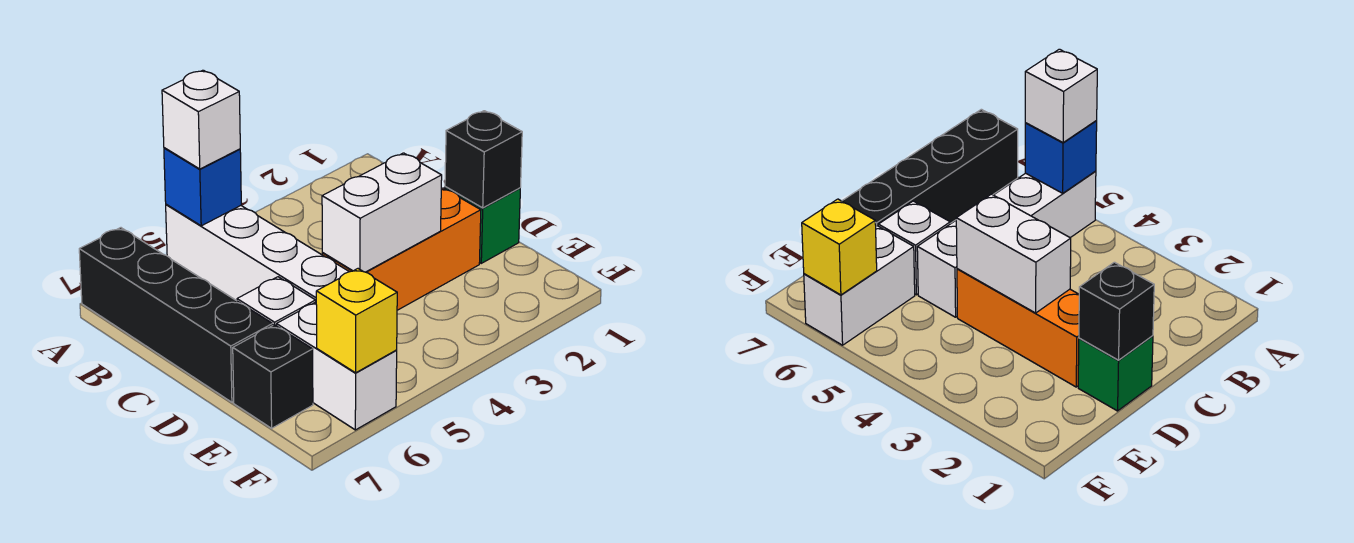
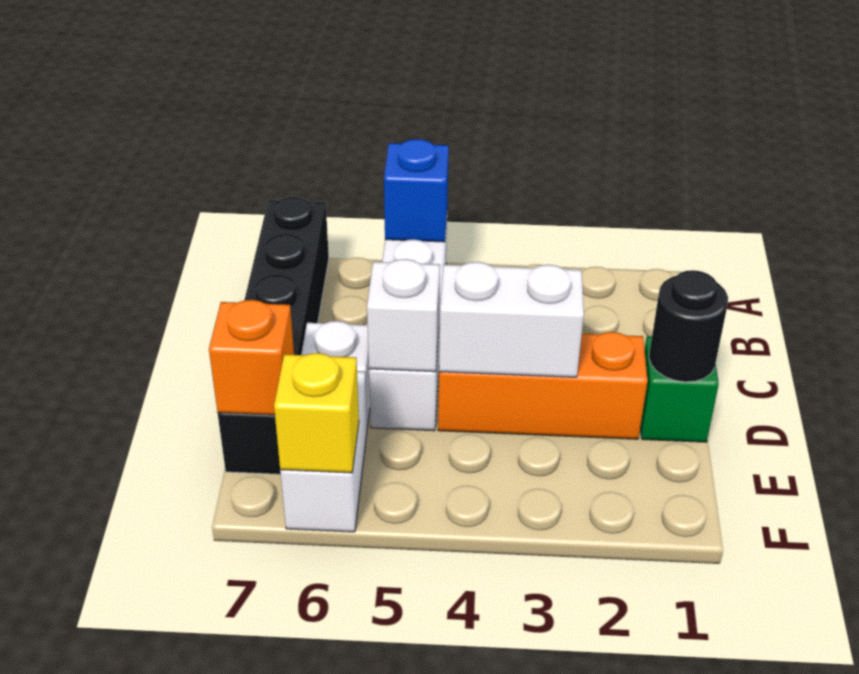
white 1x1 brick [162,70,240,169] -> white 1x1 brick moved to [367,259,440,372]
black 1x1 brick [445,111,522,208] -> black 1x1 round brick [649,270,728,382]
none -> orange 1x1 brick [209,300,294,415]

